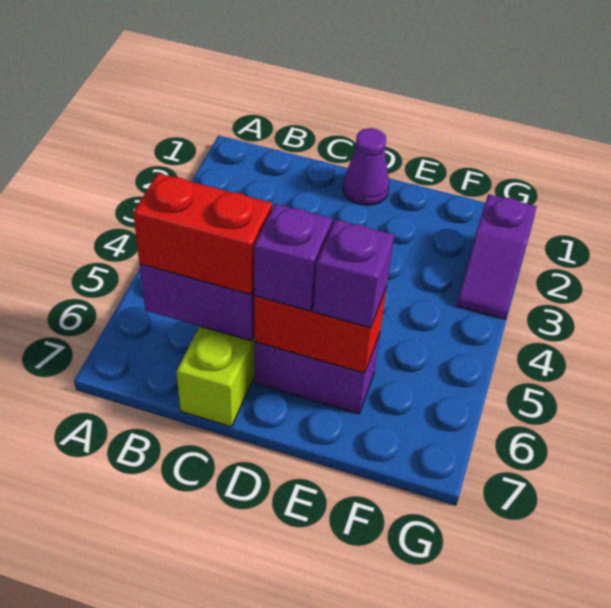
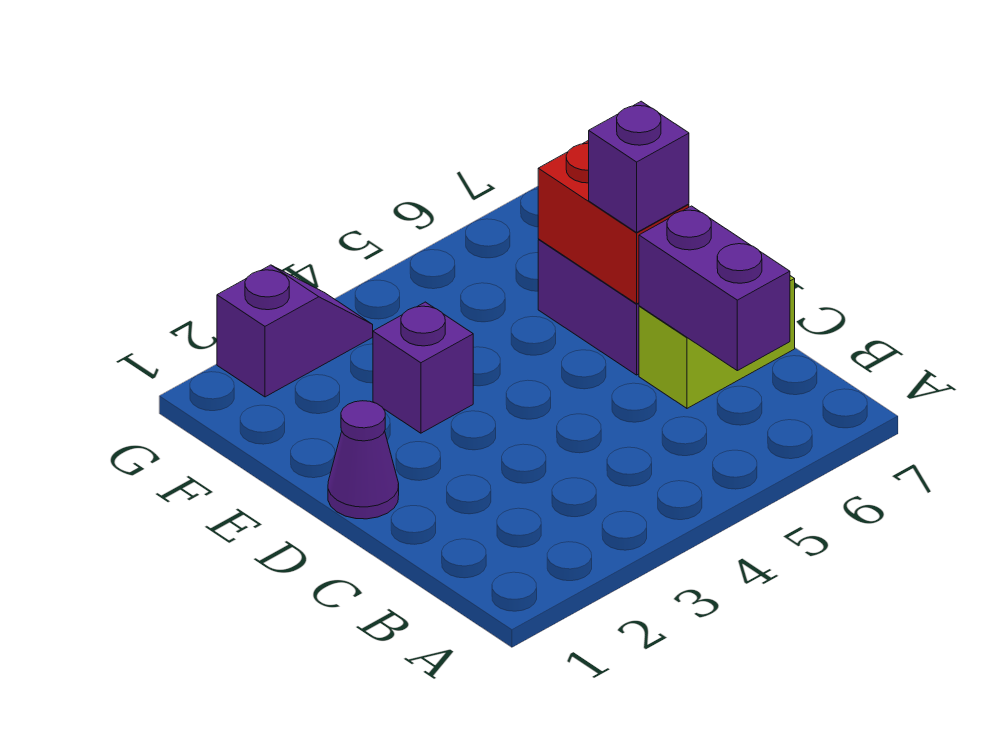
red 1x2 brick [133,173,272,295] -> none
purple 1x1 brick [313,220,394,328] -> purple 1x1 brick moved to [373,302,473,433]

